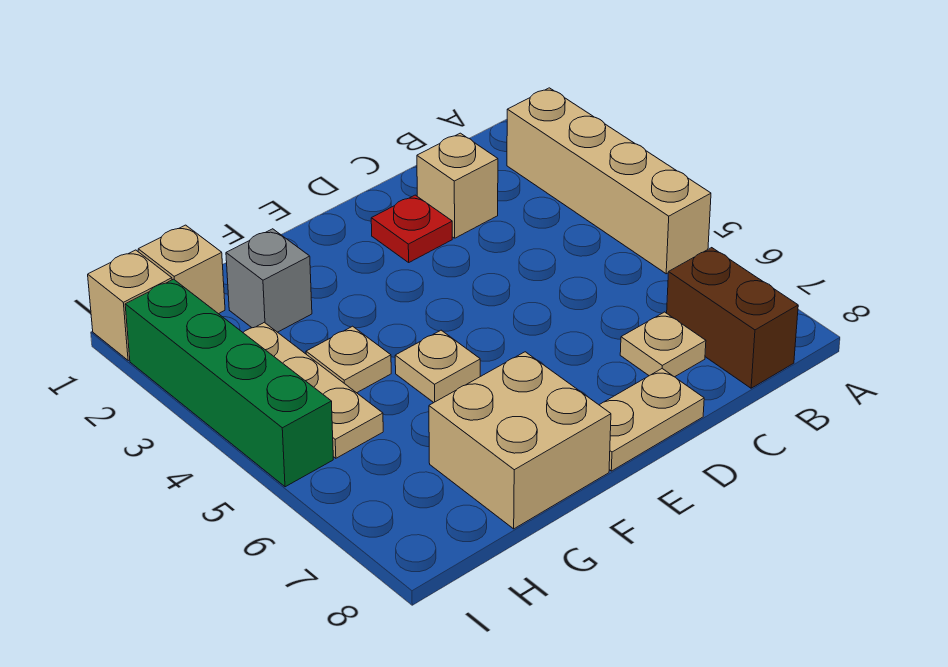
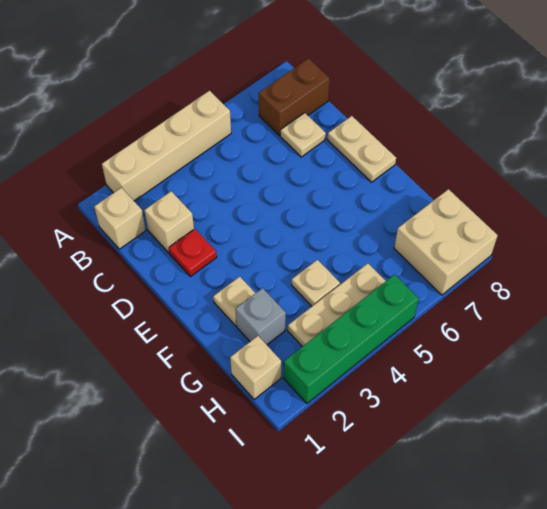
tan 1x1 plate [395,330,480,402] -> tan 1x1 plate moved to [213,277,255,326]
tan 2x2 brick [429,352,611,529] -> tan 2x2 brick moved to [394,189,498,295]
tan 1x1 brick [88,250,172,361] -> tan 1x1 brick moved to [94,188,146,249]

